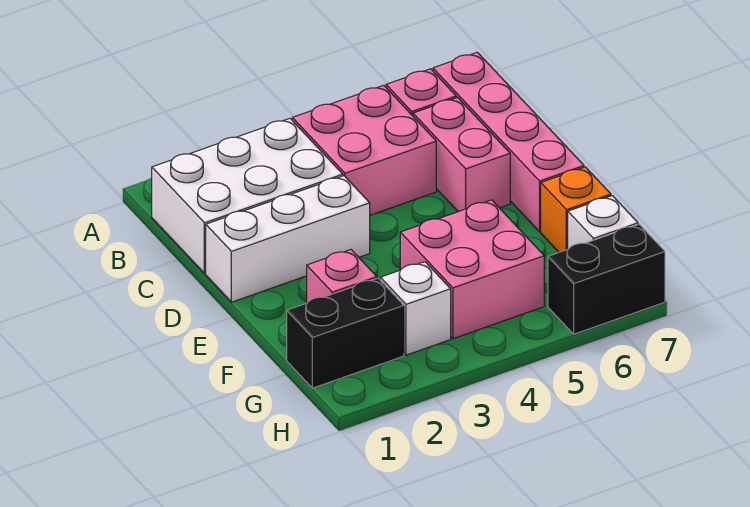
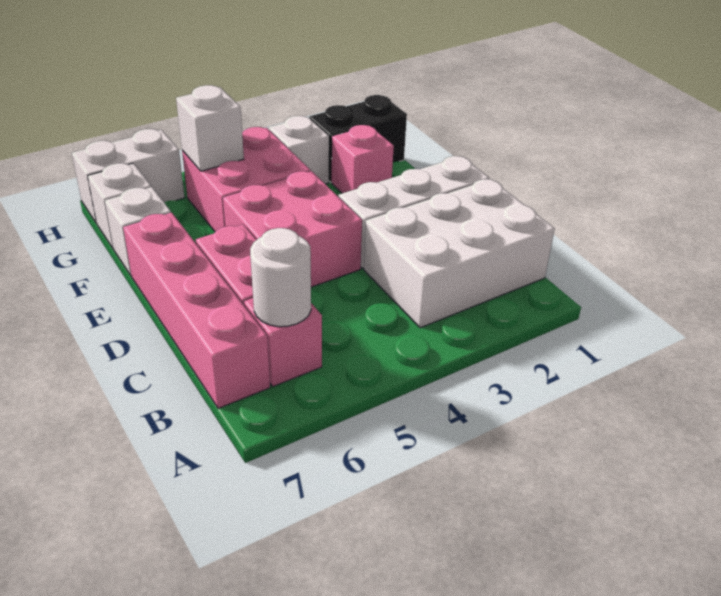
pink 2x2 brick [292,85,436,215] -> pink 2x2 brick moved to [223,171,362,287]
none -> white 1x1 round brick [250,228,311,327]
orange 1x1 brick [541,167,611,252] -> white 1x1 brick [105,187,171,275]
none -> white 1x1 brick [176,85,244,171]
black 1x2 brick [548,224,665,334] -> white 1x2 brick [72,129,185,223]

